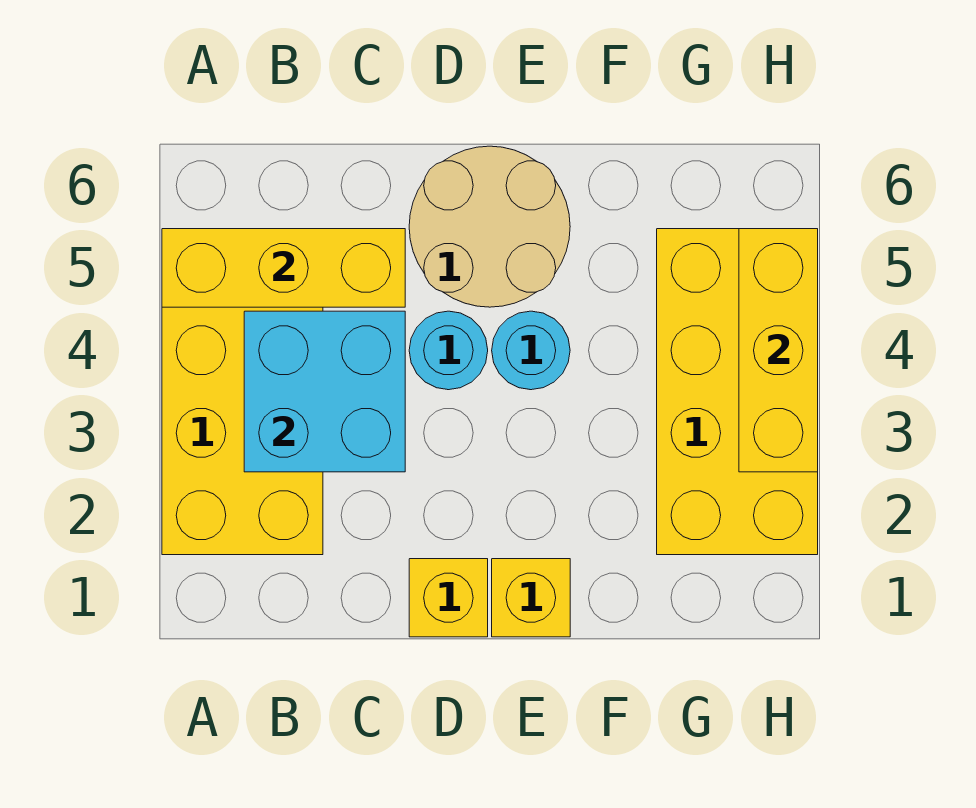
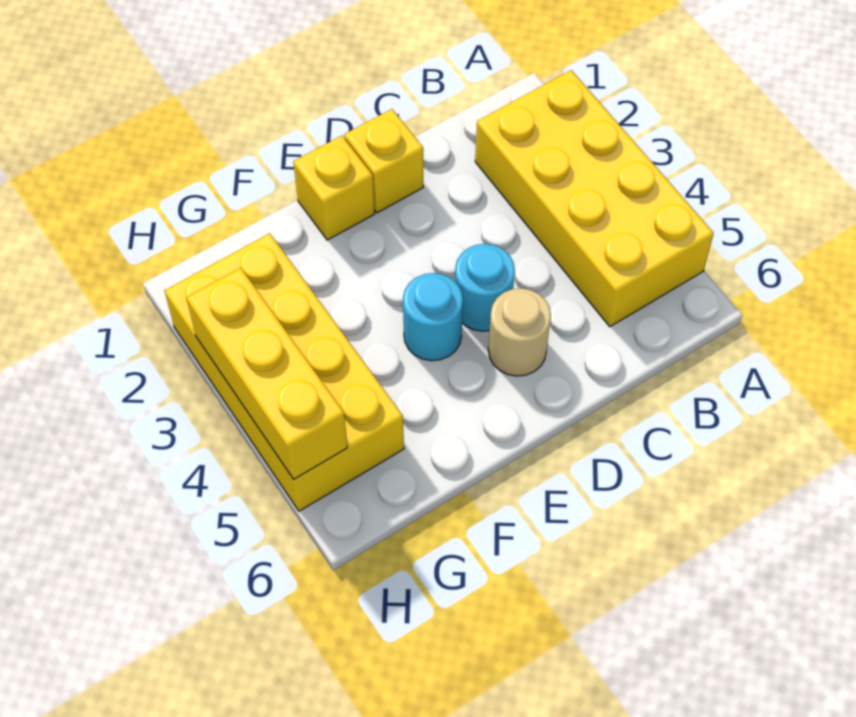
yellow 1x3 brick [162,229,405,307] -> none
cyan 2x2 brick [244,311,405,472] -> none
tan 2x2 round brick [409,146,570,307] -> tan 1x1 round brick [488,288,551,376]

